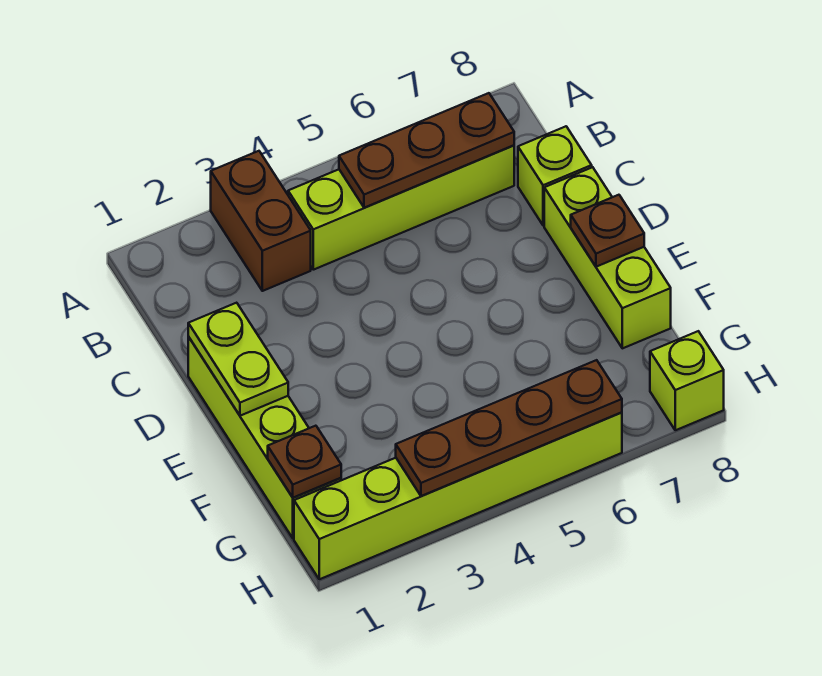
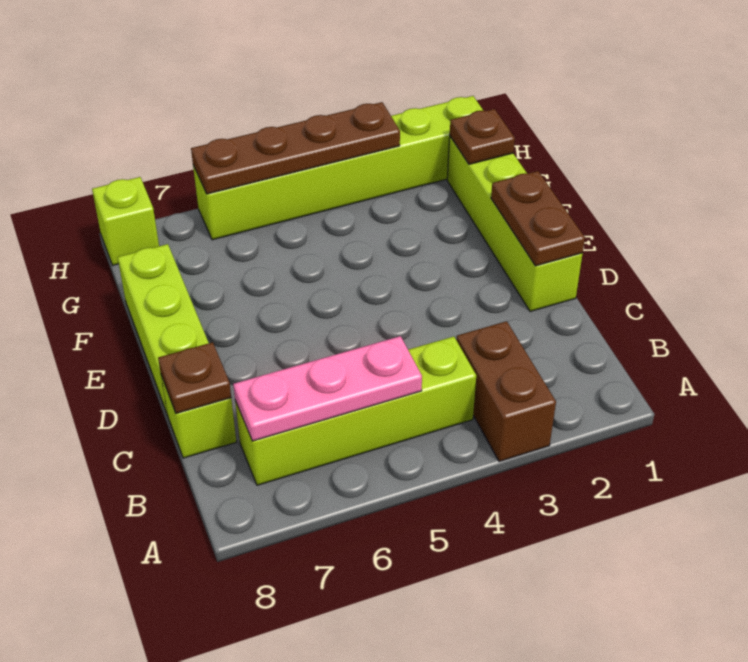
brown 1x3 plate [339,93,514,208] -> pink 1x3 plate [233,336,422,441]
lime 1x2 plate [188,303,288,416] -> brown 1x2 plate [491,171,585,266]
brown 1x1 plate [571,195,644,267] -> brown 1x1 plate moved to [158,342,231,413]

